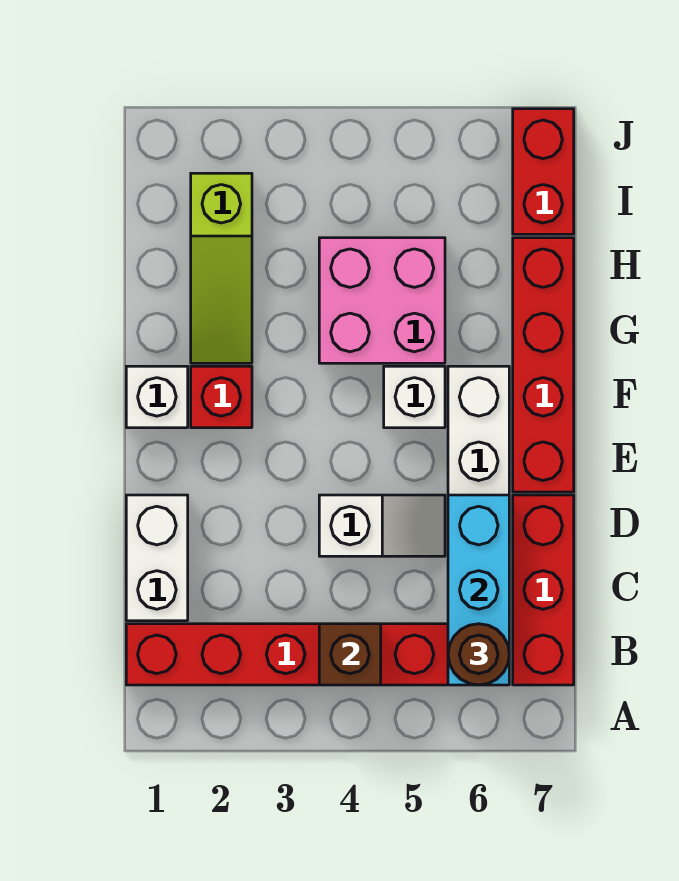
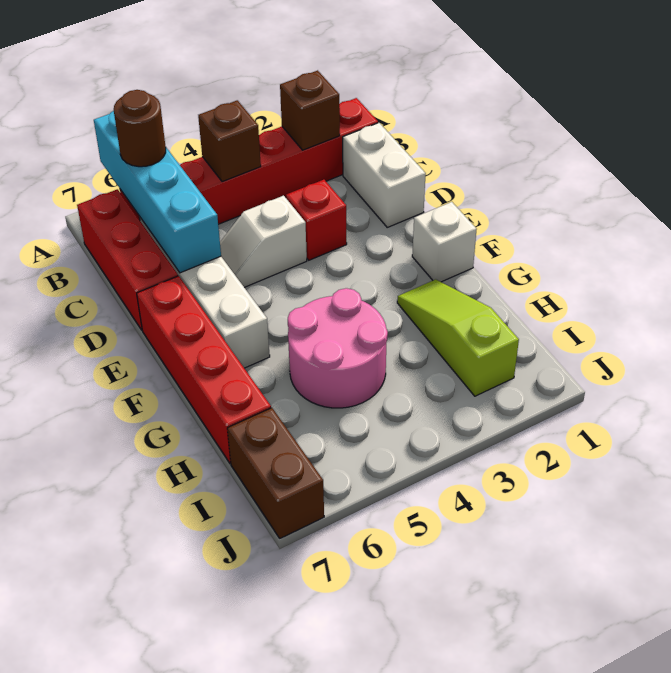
none -> brown 1x1 brick [280,70,340,150]
cyan 1x3 brick [448,495,509,685] -> cyan 1x4 brick [94,111,221,273]
red 1x1 brick [191,366,252,428] -> red 1x1 brick moved to [286,180,347,260]
white 1x1 brick [384,366,445,428] -> none
pink 2x2 brick [319,238,445,363] -> pink 2x2 round brick [288,288,388,408]
red 1x2 brick [513,109,574,234] -> brown 1x2 brick [227,408,324,538]

